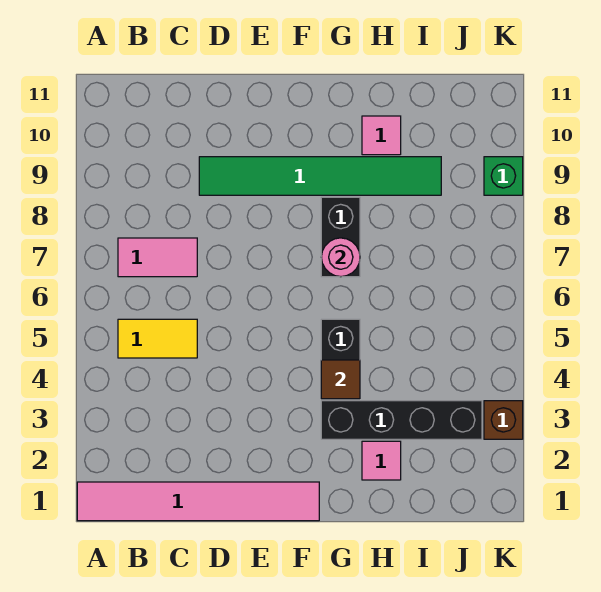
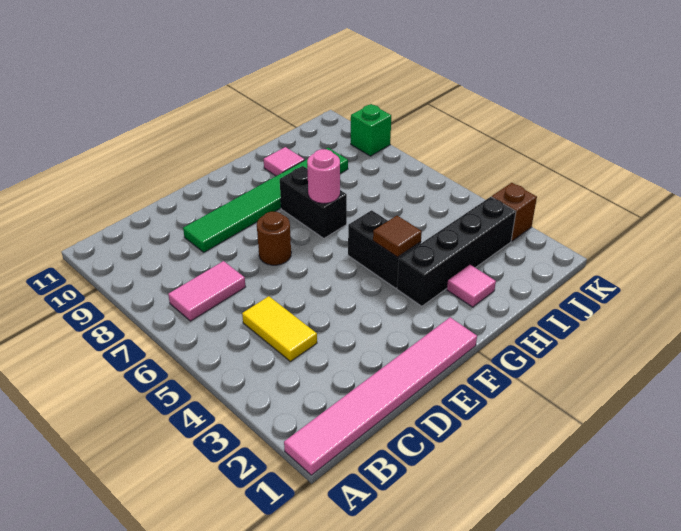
yellow 1x2 tile [118,319,197,358] -> yellow 1x2 tile turned to [242,296,317,361]
none -> brown 1x1 round brick [257,212,291,265]

